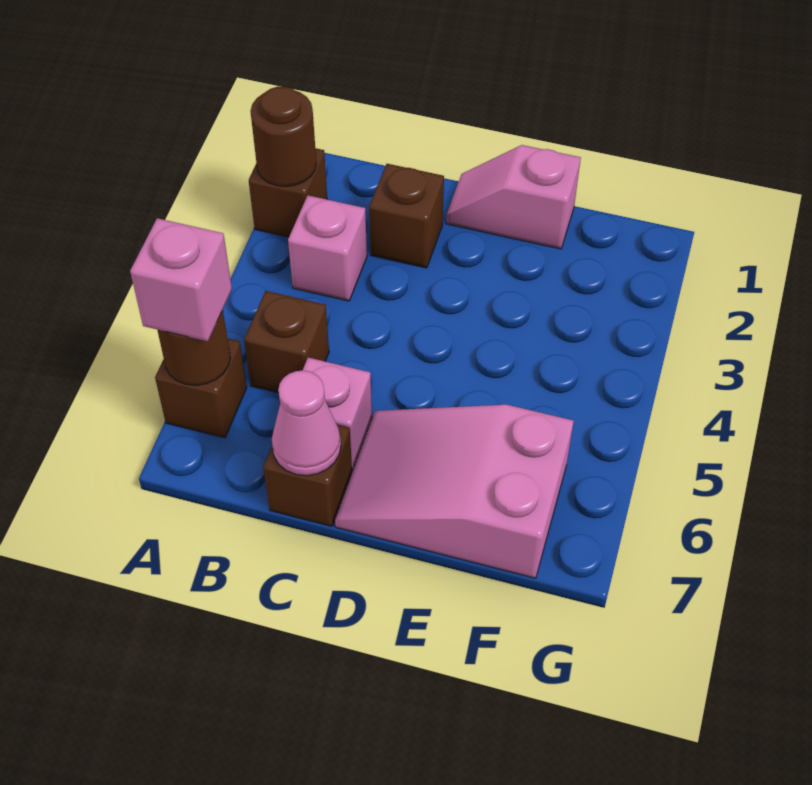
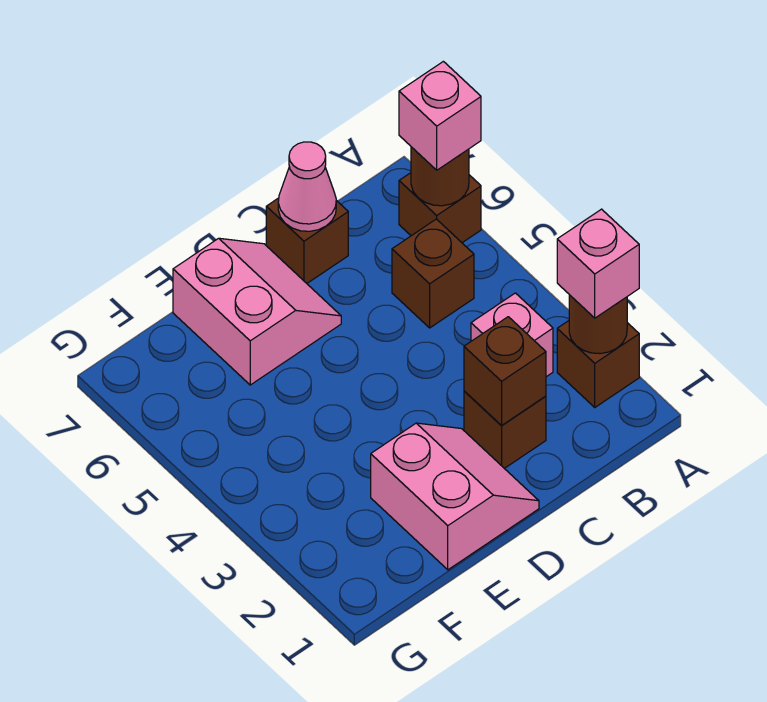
none -> brown 1x1 brick [464,317,546,426]
pink 1x1 brick [302,358,372,470] -> pink 1x1 brick moved to [557,209,639,318]
pink 1x2 slope [446,145,581,249] -> pink 2x2 slope [371,423,539,570]
pink 2x3 slope [335,405,574,578] -> pink 2x2 slope [173,238,341,385]

